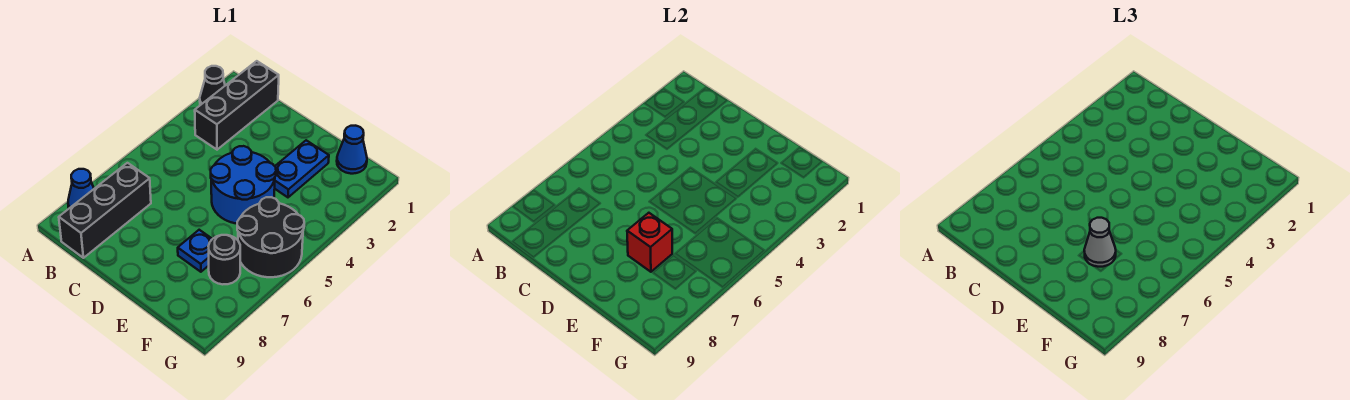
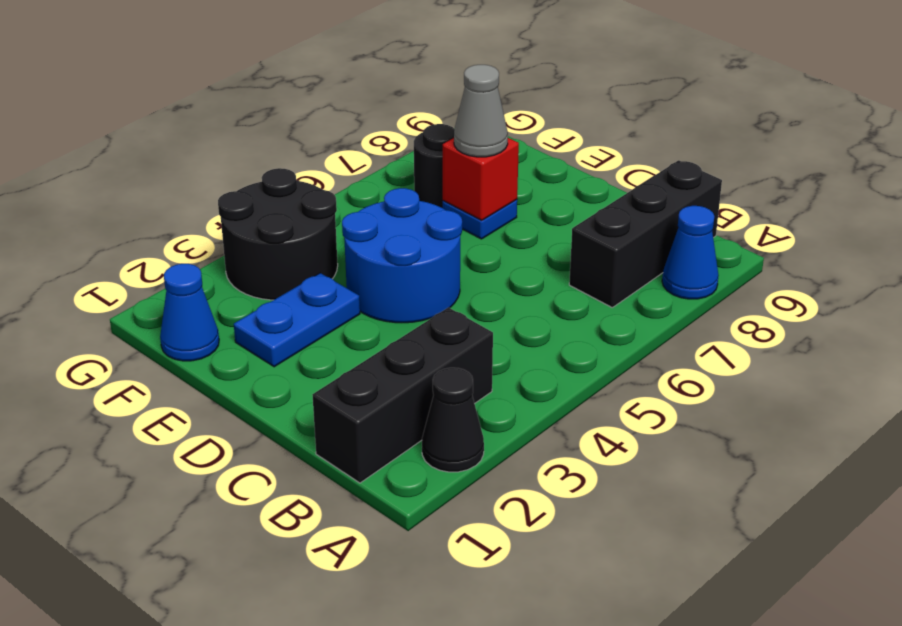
black 2x2 round brick [237,197,304,277] -> black 2x2 round brick moved to [218,168,338,300]

